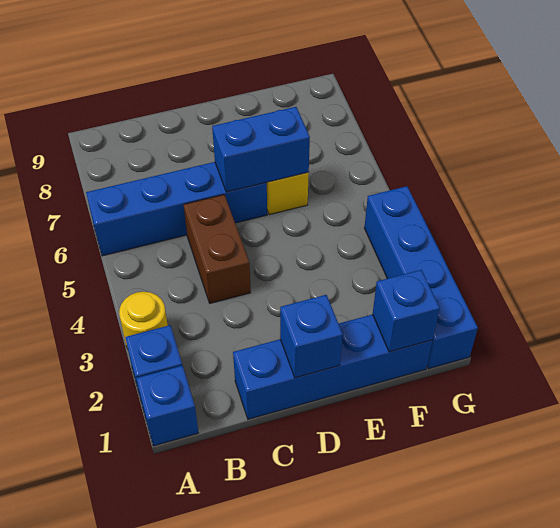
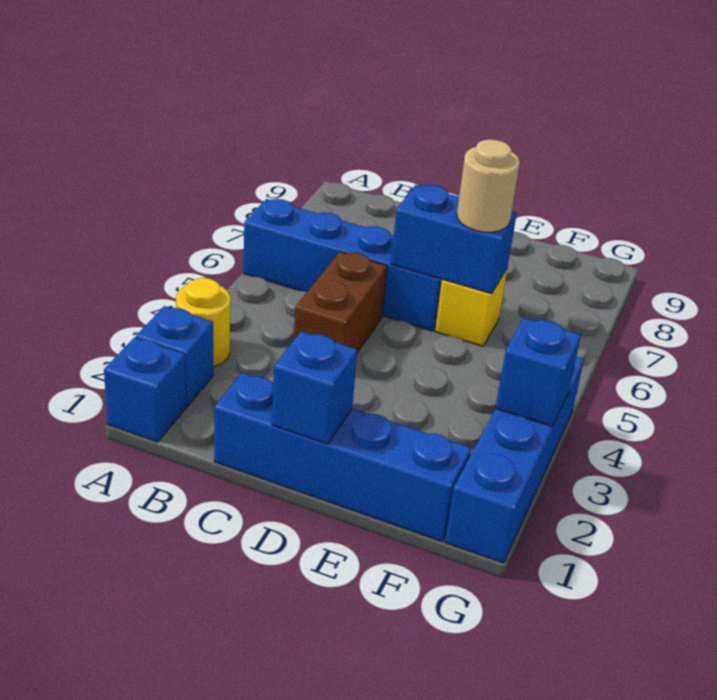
none -> tan 1x1 round brick [457,139,520,232]
blue 1x1 brick [373,270,440,352] -> blue 1x1 brick moved to [495,318,581,427]

